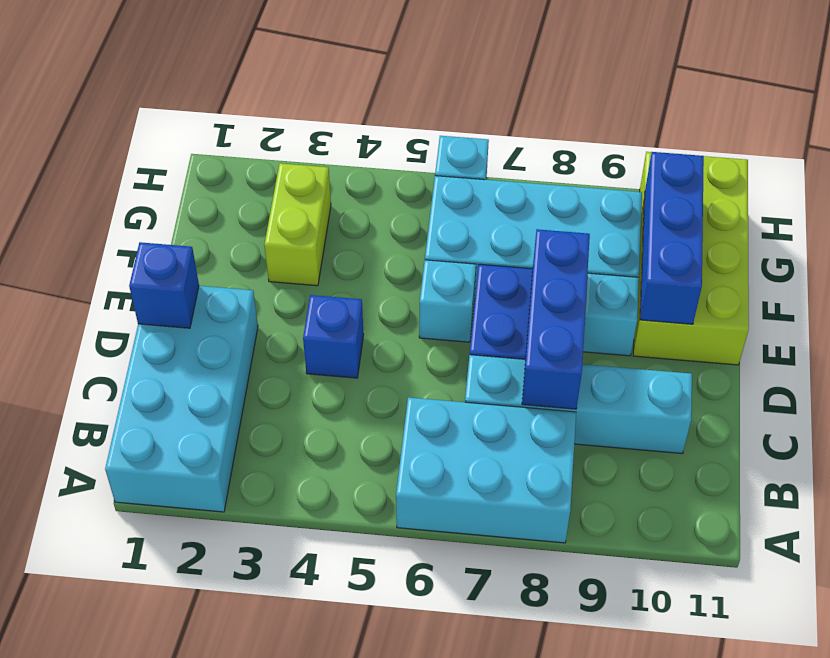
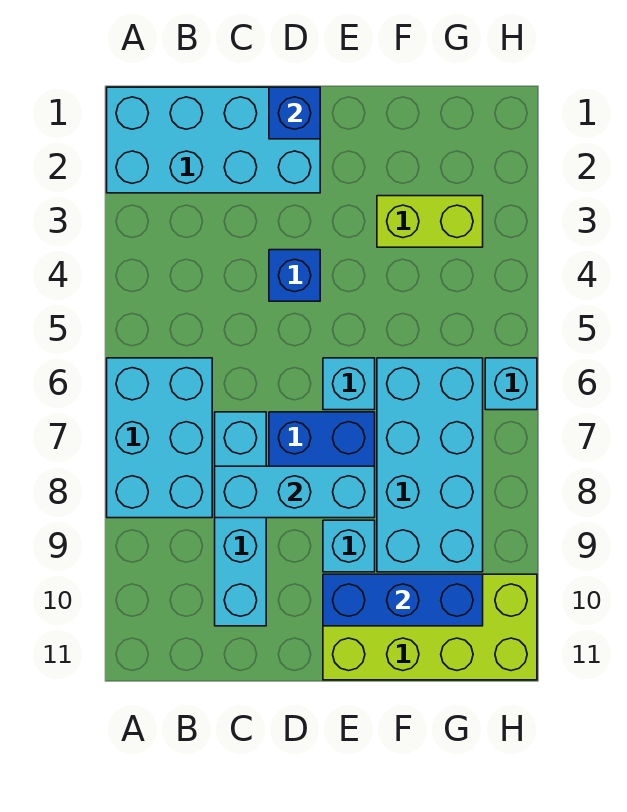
blue 1x3 brick [522,229,590,409] -> cyan 1x3 brick [215,466,375,518]

